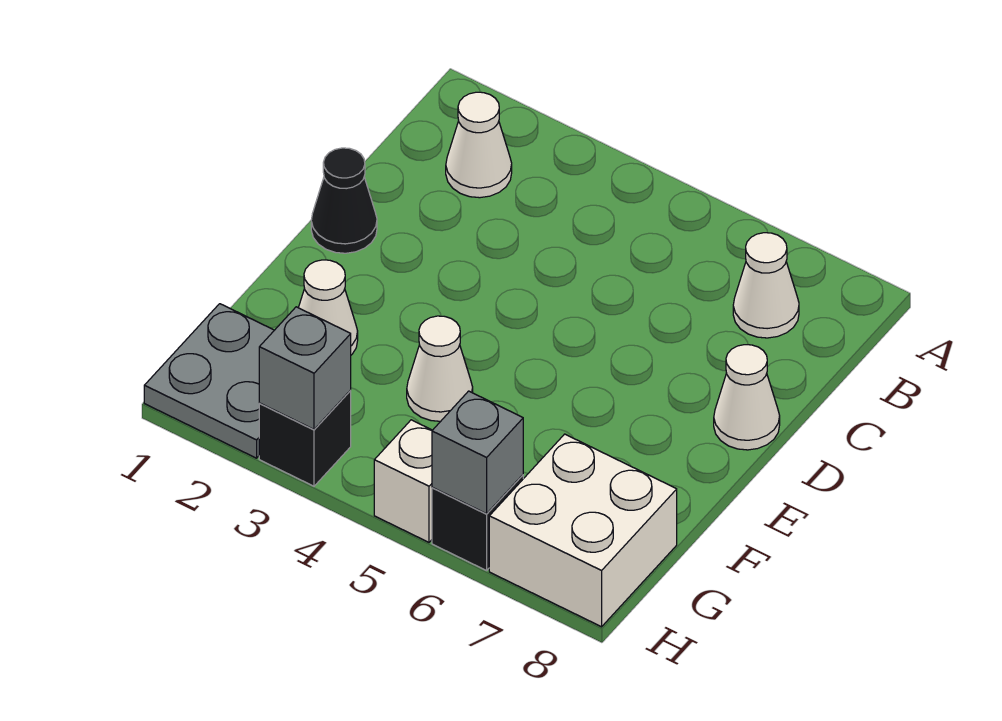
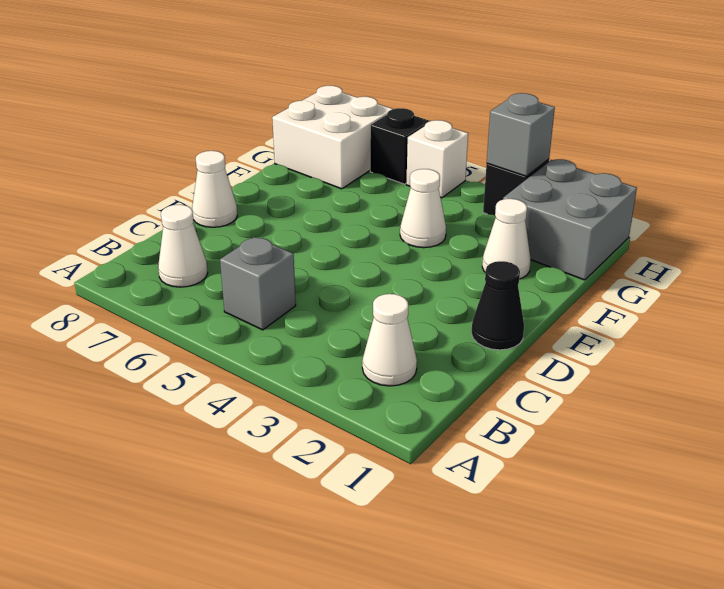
grey 2x2 plate [144,304,274,458] -> grey 2x2 brick [503,159,637,280]
grey 1x1 brick [432,391,523,514] -> grey 1x1 brick moved to [220,237,296,330]

